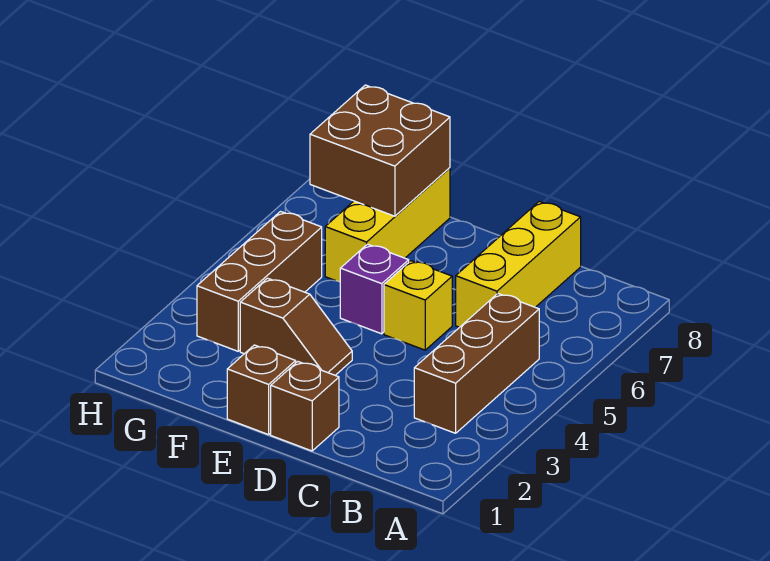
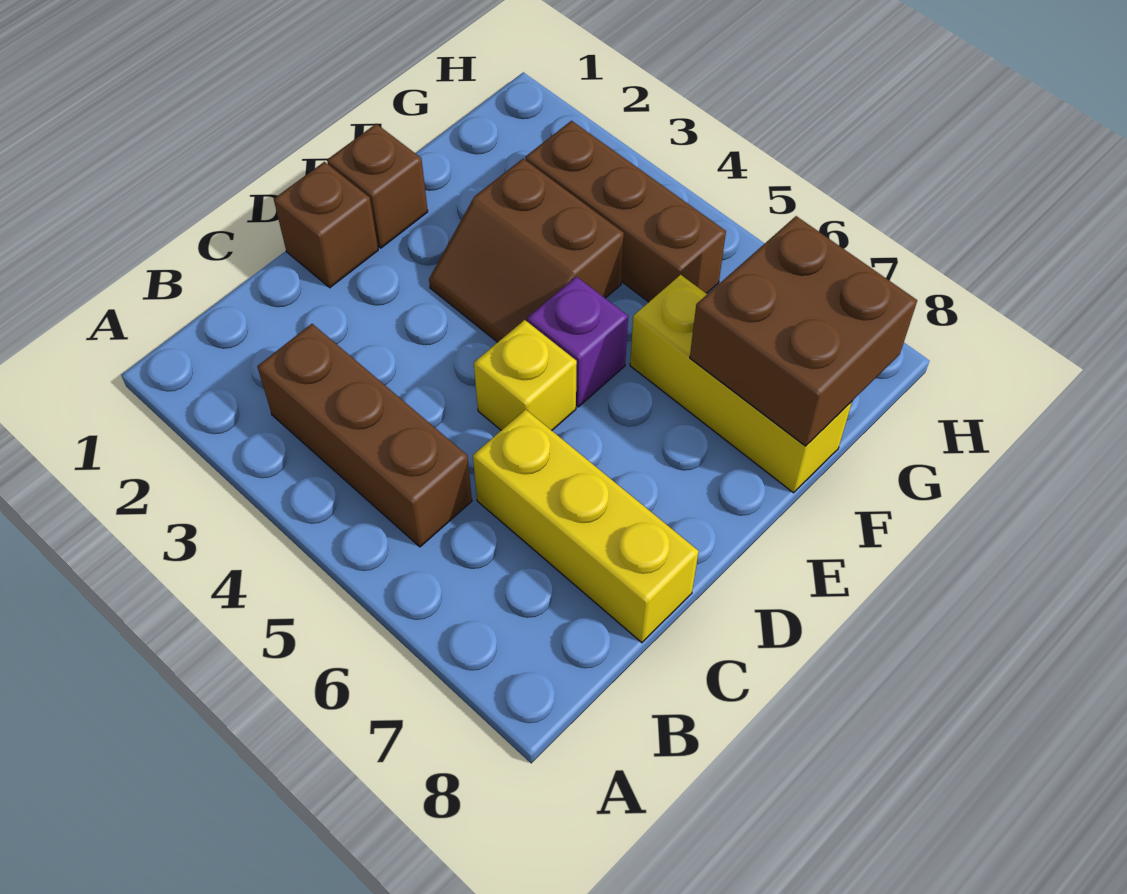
brown 1x2 slope [240,278,352,375] -> brown 2x2 slope [429,159,624,342]

